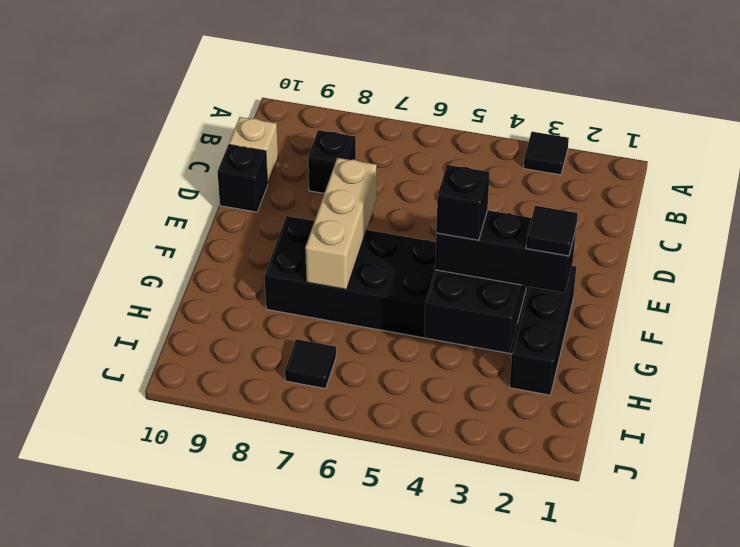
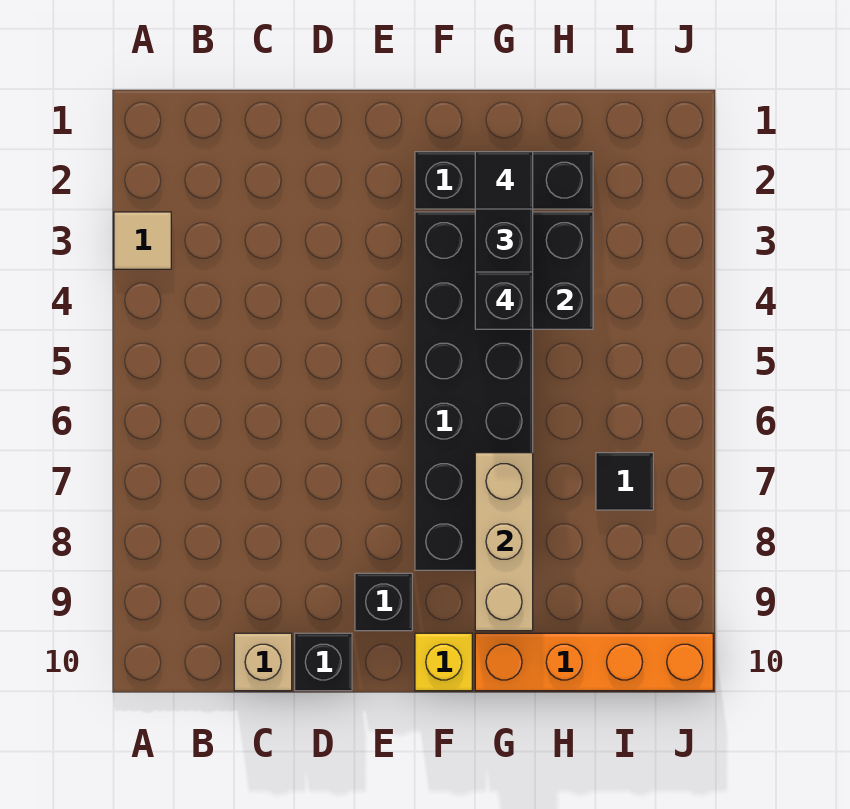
black 1x1 tile [524,132,569,175] -> tan 1x1 tile [114,212,171,269]
black 1x1 brick [308,130,356,193] -> black 1x1 brick moved to [355,573,412,631]
tan 1x3 brick [305,158,377,290] -> tan 1x3 brick turned to [475,453,533,631]
none -> yellow 1x1 brick [415,633,472,691]
none -> orange 1x4 brick [475,633,713,691]

